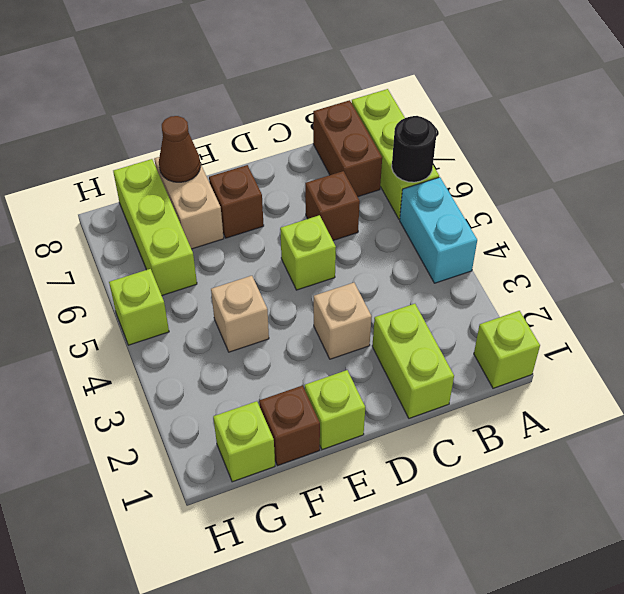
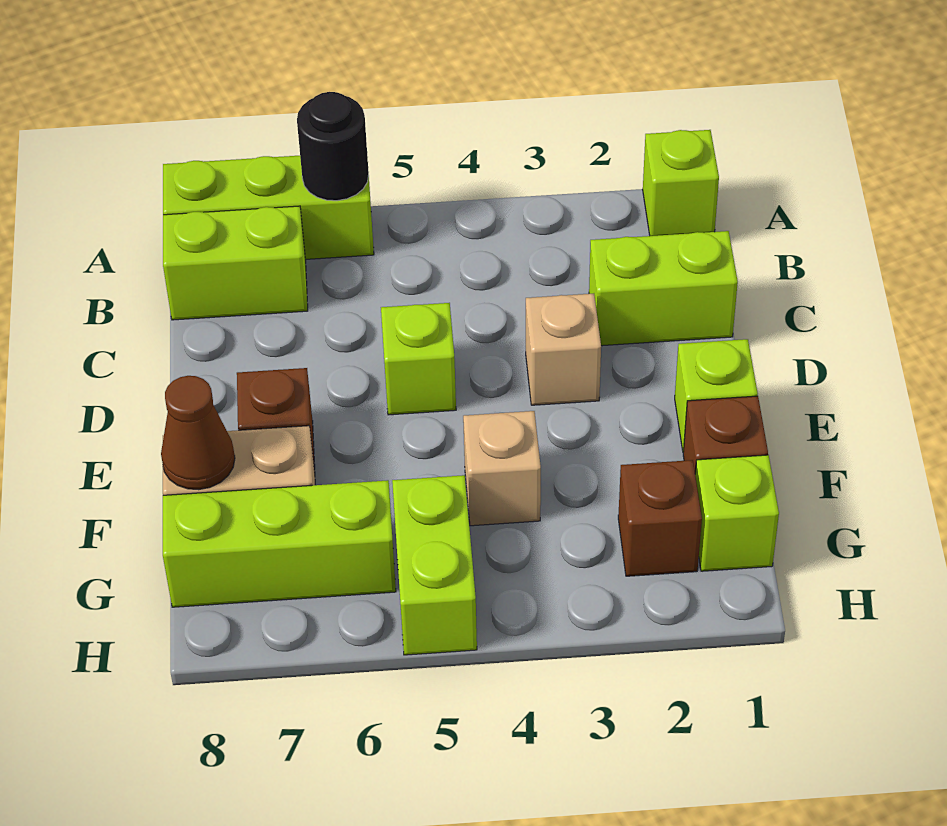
cyan 1x2 brick [400,177,477,283] -> none
brown 1x2 brick [313,100,382,197] -> lime 1x2 brick [163,206,308,320]
brown 1x1 brick [305,171,360,240] -> brown 1x1 brick moved to [618,460,702,576]
lime 1x1 brick [109,269,169,345] -> lime 1x2 brick [392,475,477,655]

